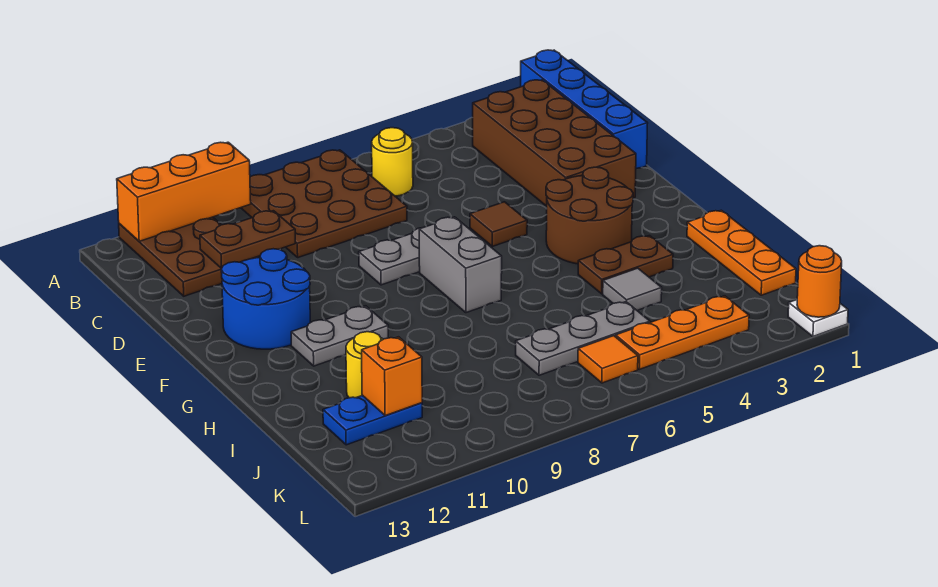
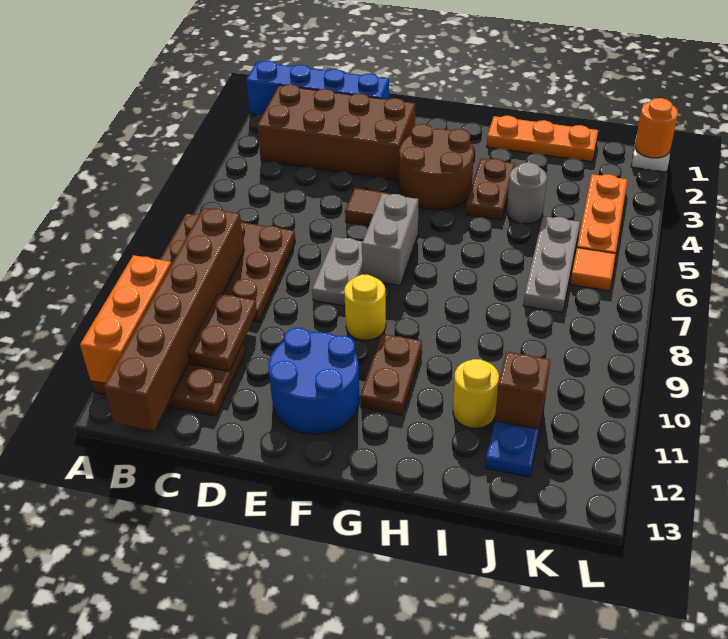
yellow 1x1 round brick [372,128,413,196] -> yellow 1x1 round brick moved to [344,275,386,340]
none -> brown 1x6 brick [104,208,244,431]
grey 1x2 brick [419,217,502,313] -> grey 1x2 brick turned to [362,194,418,286]
grey 1x2 plate [291,306,388,366] -> brown 1x2 plate [360,334,422,415]
grey 1x1 tile [603,268,662,310] -> grey 1x1 round brick [507,162,547,224]
orange 1x1 brick [362,337,422,416] -> brown 1x1 brick [495,352,550,429]

